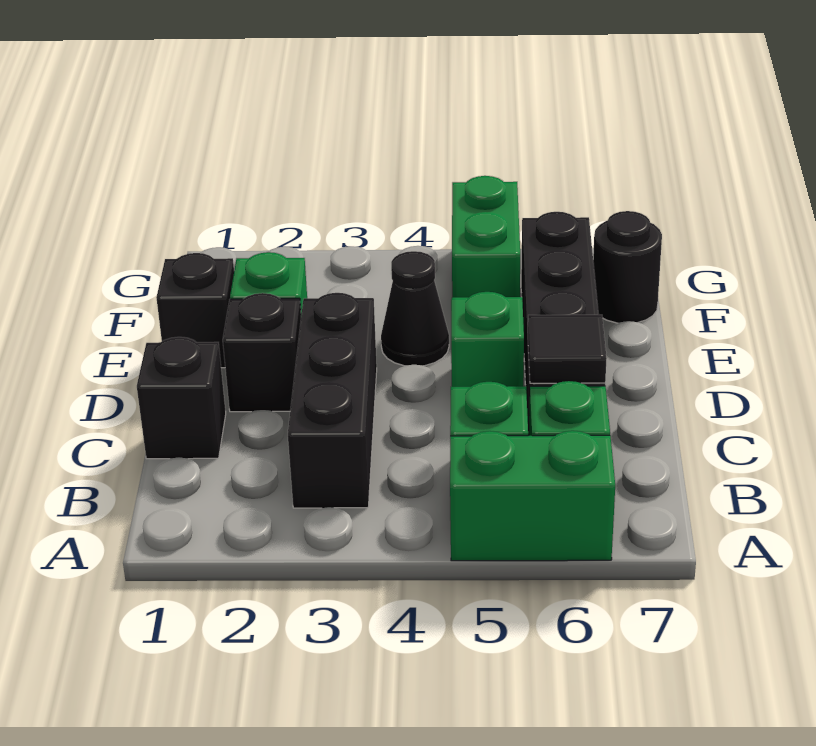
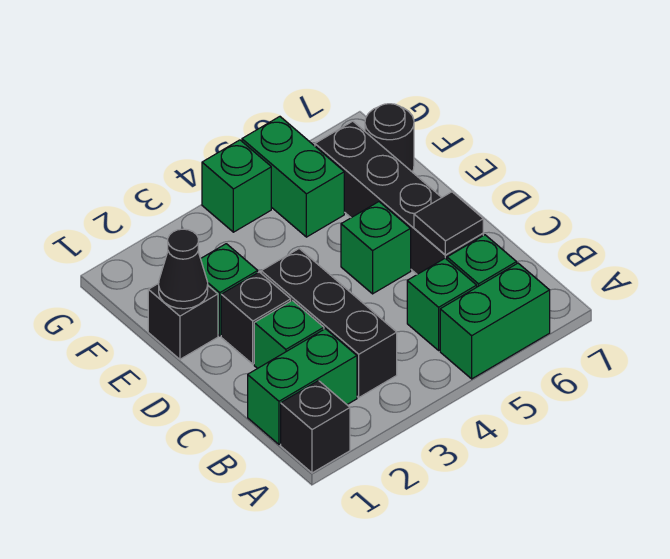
none -> green 1x2 brick [248,329,357,444]
black 1x1 brick [137,337,226,459] -> black 1x1 brick moved to [281,381,350,473]
none -> green 1x1 brick [254,300,324,369]
black 1x1 cone [381,251,449,366] -> black 1x1 cone moved to [159,229,208,309]
none -> green 1x1 brick [202,140,271,232]

